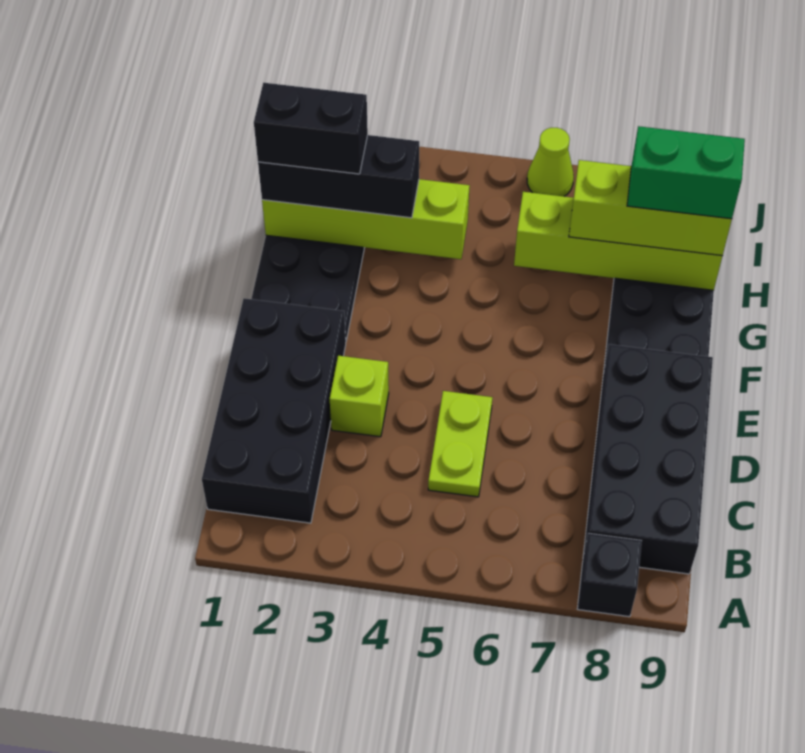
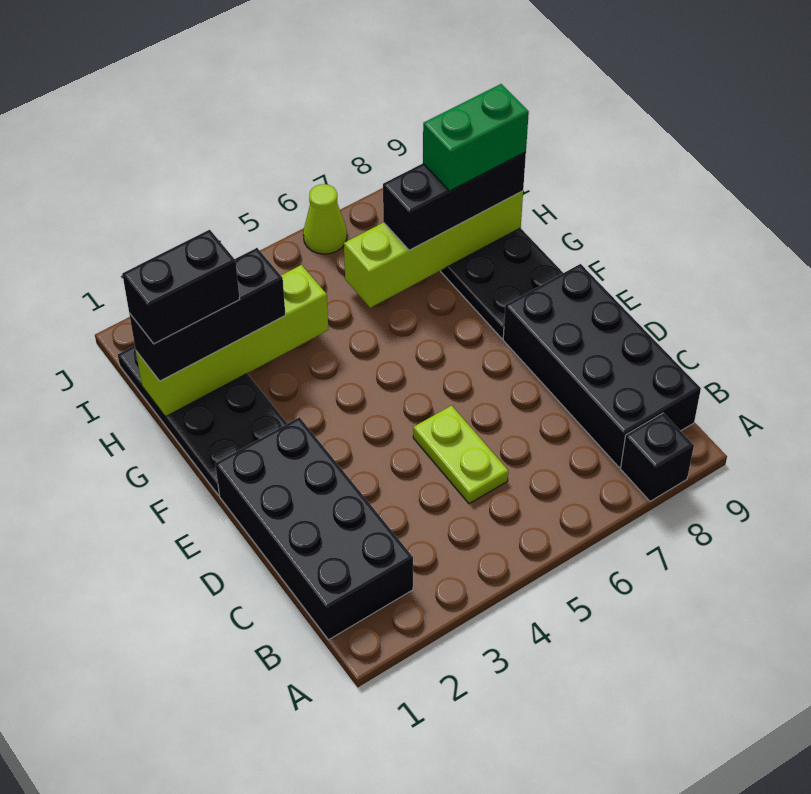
lime 1x1 brick [330,356,389,437] -> none
lime 1x3 brick [569,160,732,256] -> black 1x3 brick [383,152,526,250]

